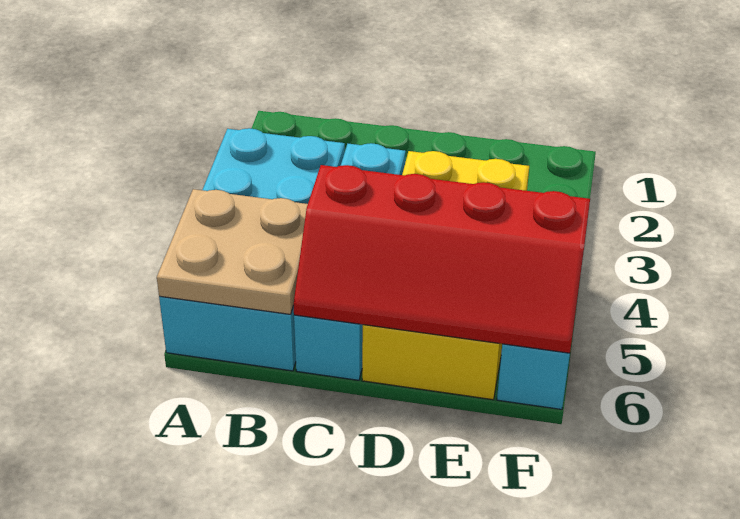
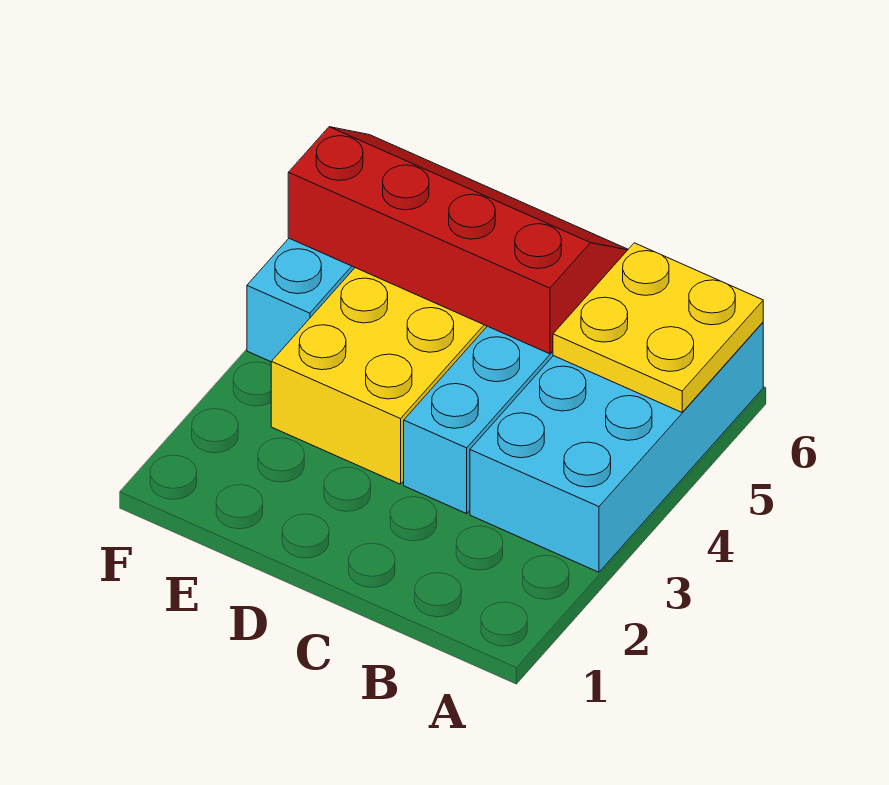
tan 2x2 plate [157,189,308,314] -> yellow 2x2 plate [553,243,763,412]

